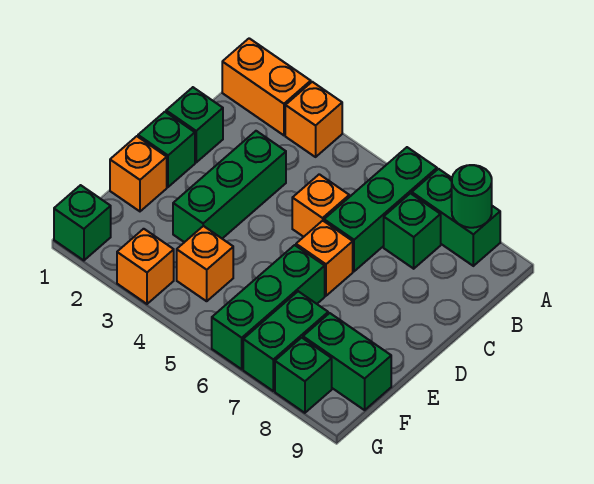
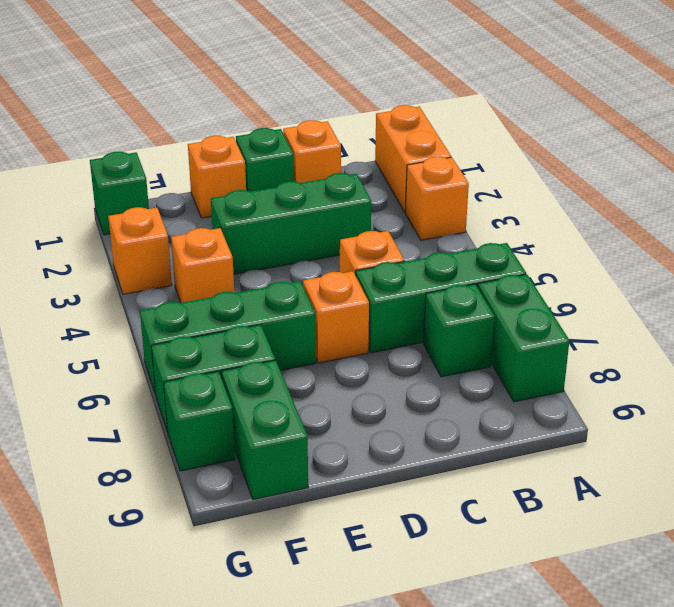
green 1x1 round brick [452,165,492,228] -> none
green 1x1 brick [166,87,223,162] -> orange 1x1 brick [283,120,341,183]

